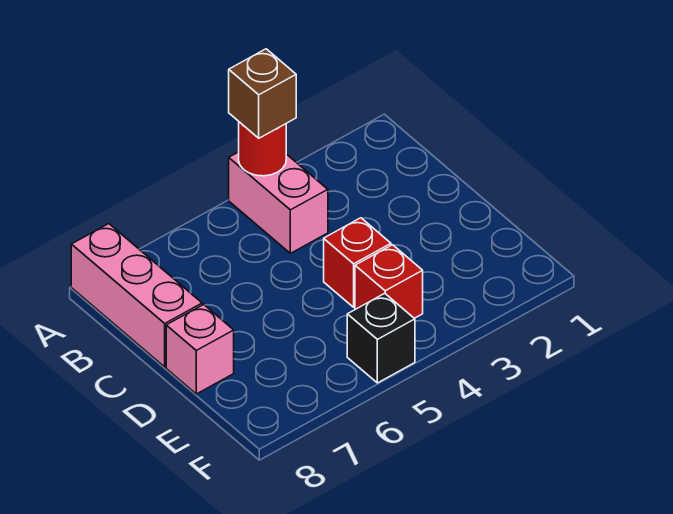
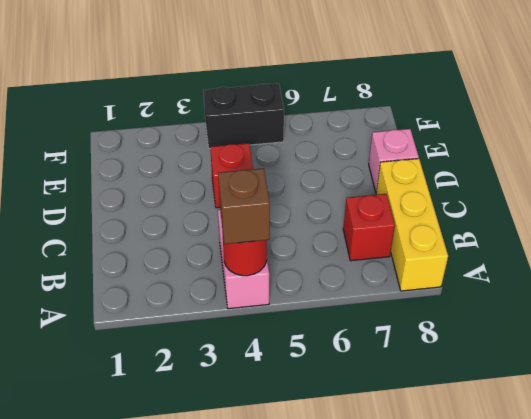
pink 1x3 brick [71,224,202,367] -> yellow 1x3 brick [376,159,448,291]
red 1x1 brick [355,245,423,318] -> red 1x1 brick moved to [343,194,395,261]
black 1x1 brick [347,293,415,383] -> black 1x2 brick [203,83,284,149]

